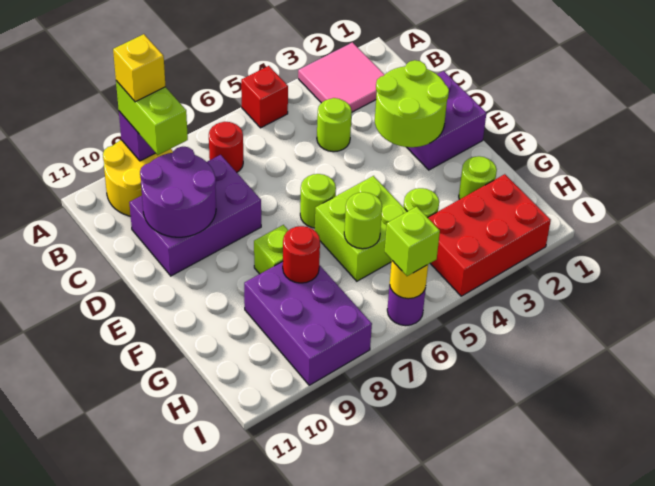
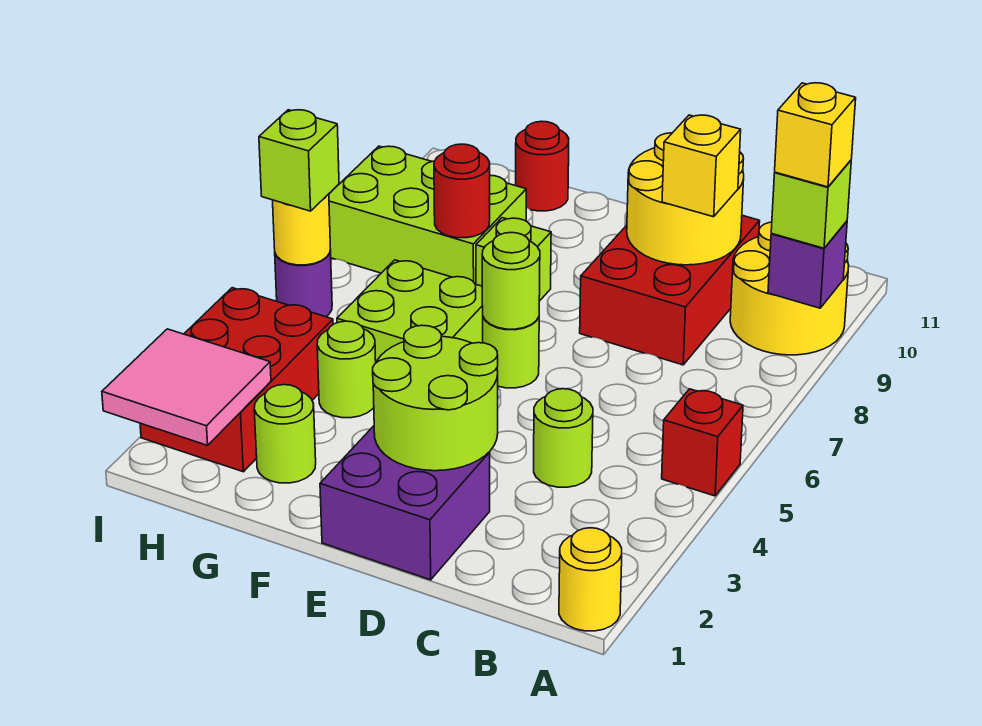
none -> yellow 1x1 round brick [559,528,622,631]
pink 2x2 tile [298,42,384,112] -> pink 2x2 tile moved to [102,329,271,445]
lime 1x2 brick [116,81,188,155] -> lime 1x1 brick [771,160,851,248]
red 1x1 round brick [209,122,243,172] -> red 1x1 round brick moved to [516,121,569,211]
purple 2x3 brick [129,155,261,276] -> red 2x3 brick [580,215,760,365]
purple 2x2 round brick [140,147,216,237] -> yellow 2x2 round brick [627,133,744,265]
none -> yellow 1x1 brick [662,115,741,217]
lime 1x1 round brick [344,192,382,249] -> lime 1x1 round brick moved to [482,233,540,329]
purple 2x3 brick [244,262,372,385] -> lime 2x3 brick [329,146,526,284]

